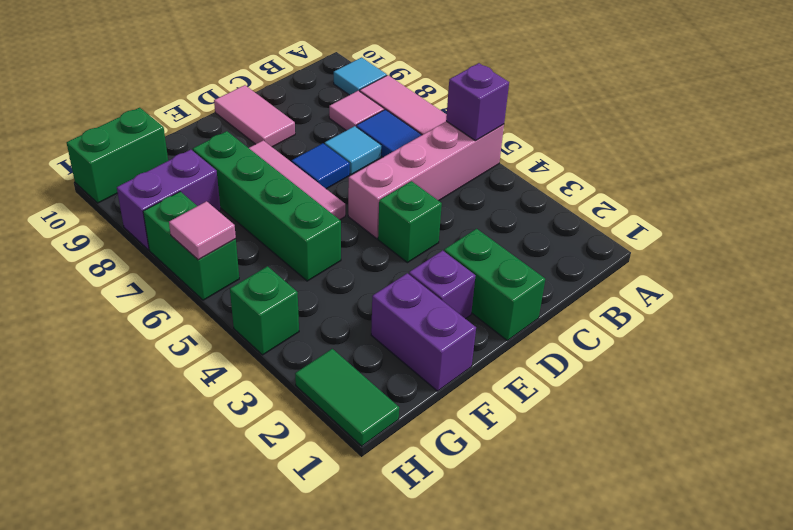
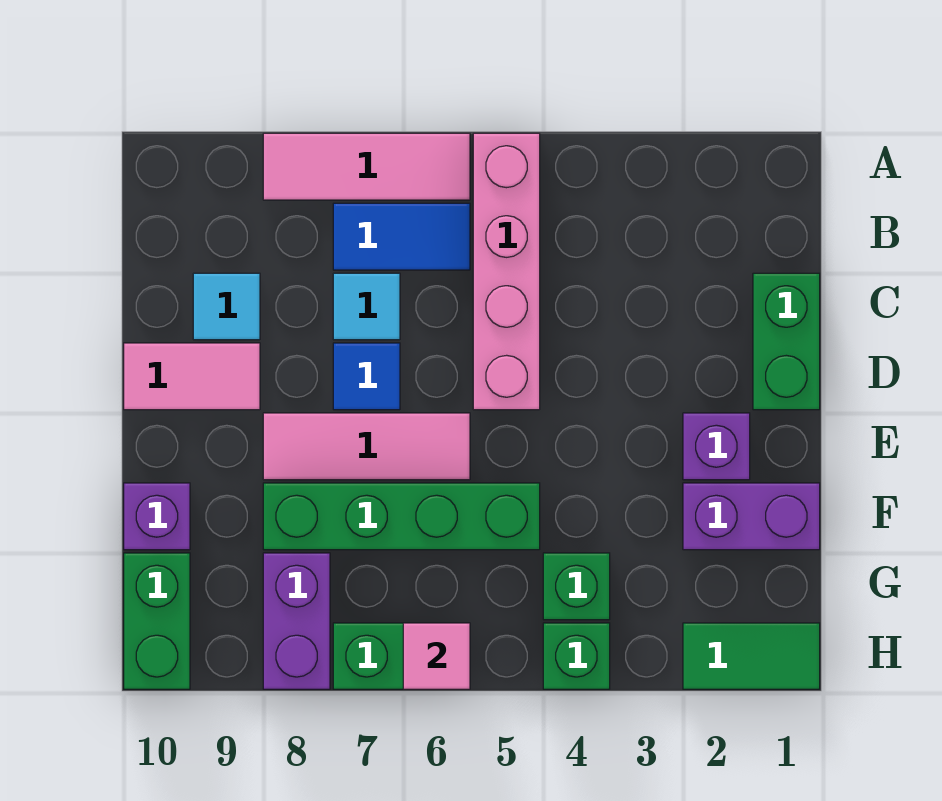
purple 1x1 brick [446,63,509,141] -> purple 1x1 brick moved to [124,483,190,550]
cyan 1x1 tile [334,57,387,95] -> cyan 1x1 tile moved to [193,273,260,340]
pink 1x1 tile [329,91,384,130] -> none
green 1x2 brick [444,229,545,341] -> green 1x2 brick turned to [753,273,820,410]
green 1x1 brick [378,181,442,263] -> green 1x1 brick moved to [543,553,610,620]

